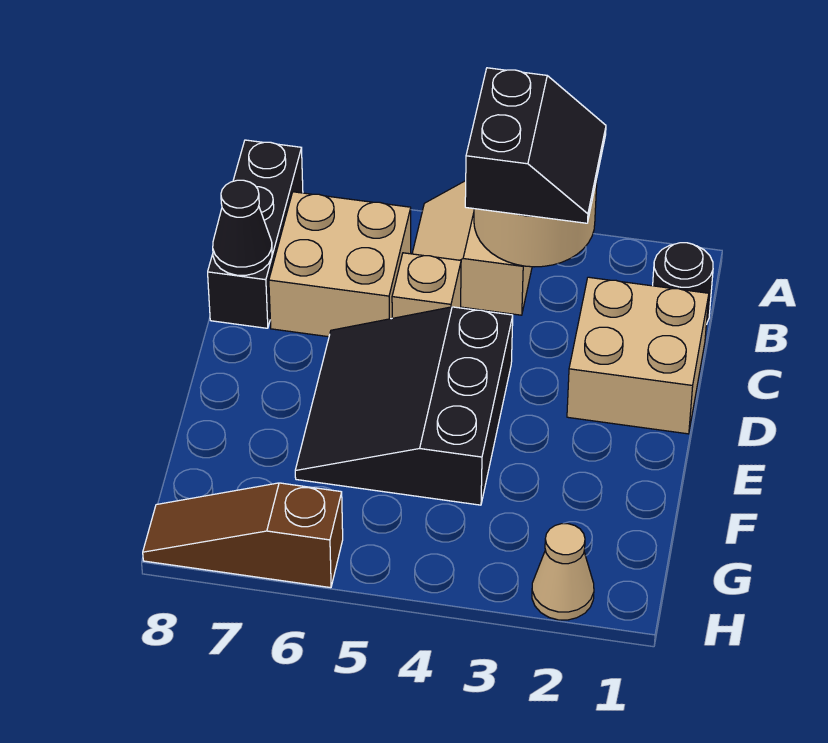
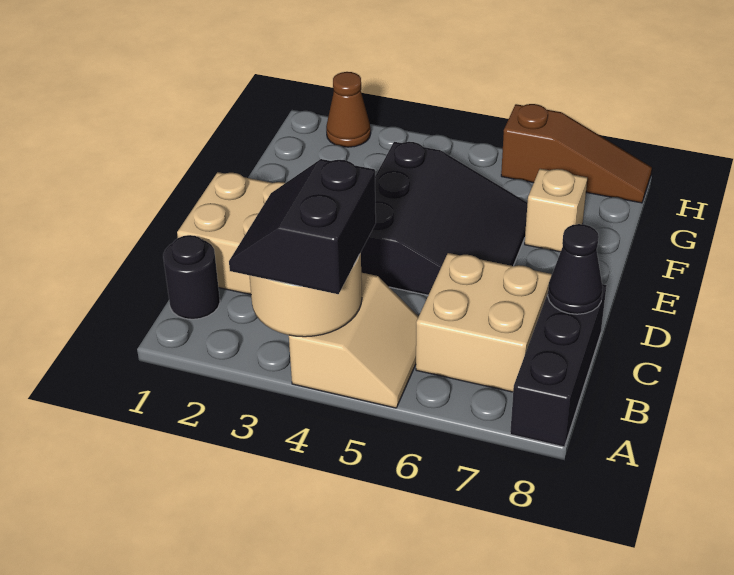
tan 1x1 brick [392,253,461,318] -> tan 1x1 brick moved to [525,169,587,252]
tan 1x1 cone [532,524,594,620] -> brown 1x1 cone [326,72,371,147]

